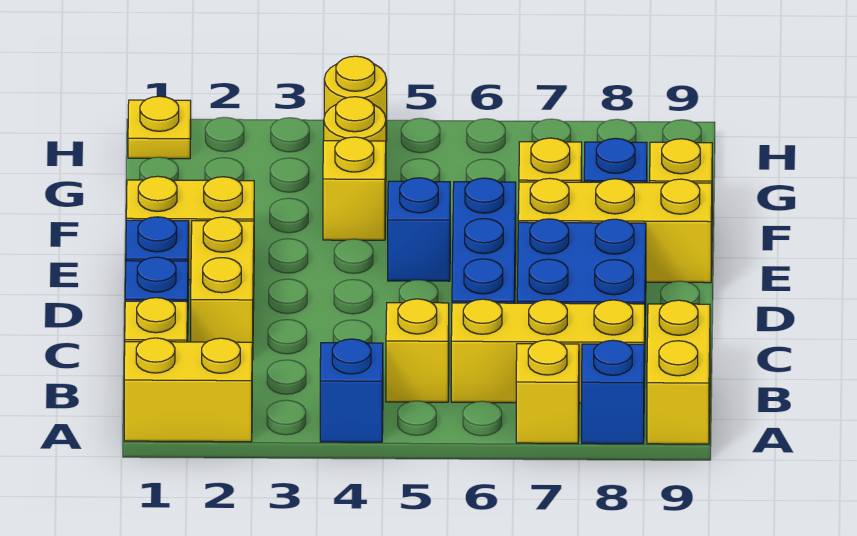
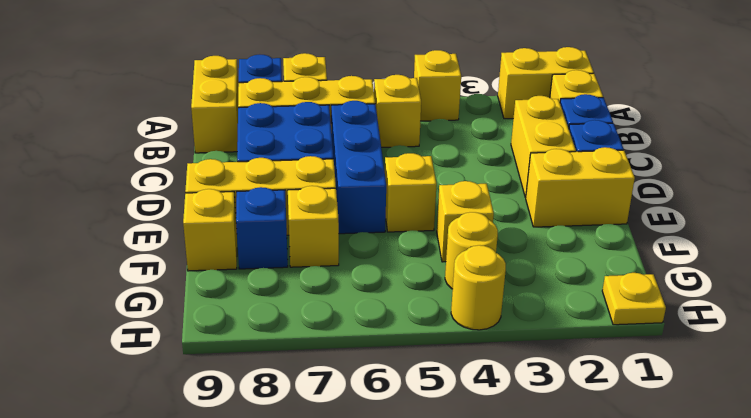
blue 1x1 brick [320,339,383,442] -> yellow 1x1 brick [414,50,461,121]
blue 1x1 brick [388,178,450,281] -> yellow 1x1 brick [385,153,437,232]

